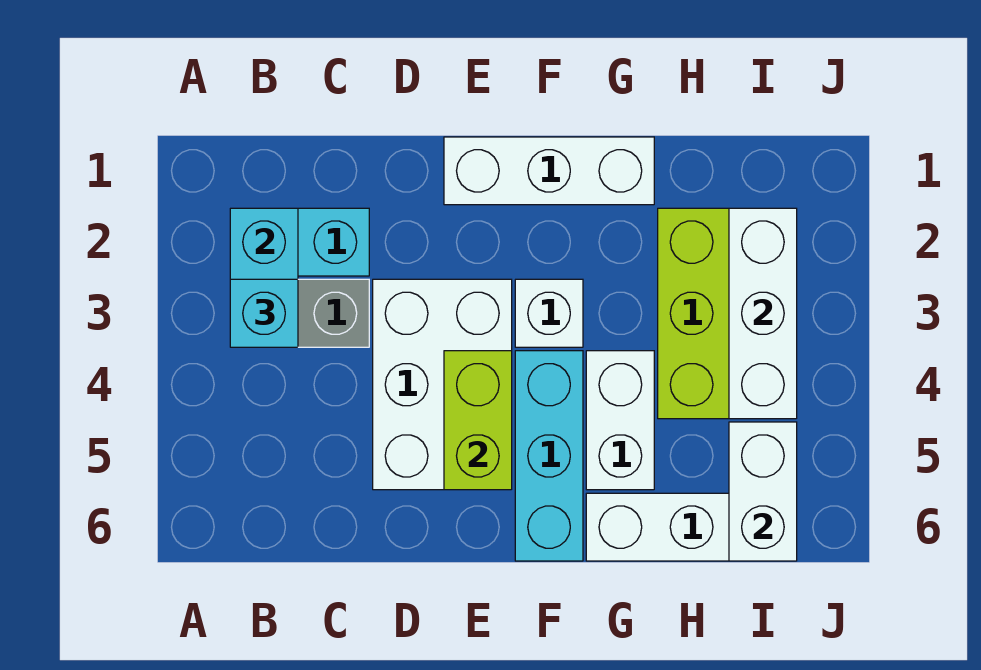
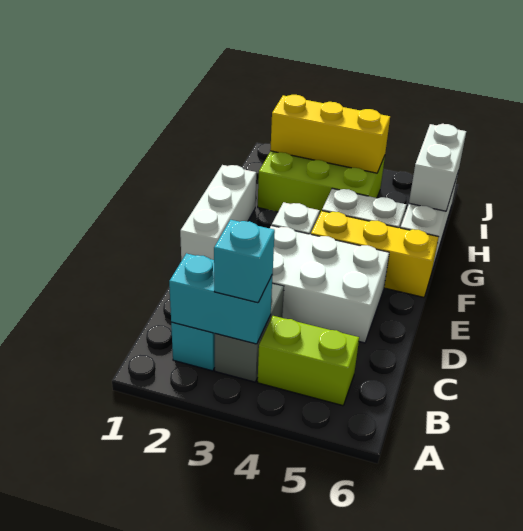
lime 1x2 brick [444,351,512,490] -> lime 1x2 brick moved to [258,316,359,406]
cyan 1x3 brick [515,351,583,561] -> yellow 1x3 brick [311,211,439,297]
white 1x3 brick [729,208,797,419] -> yellow 1x3 brick [270,95,390,173]
white 1x2 brick [729,422,797,561] -> white 1x2 brick turned to [409,124,466,211]

